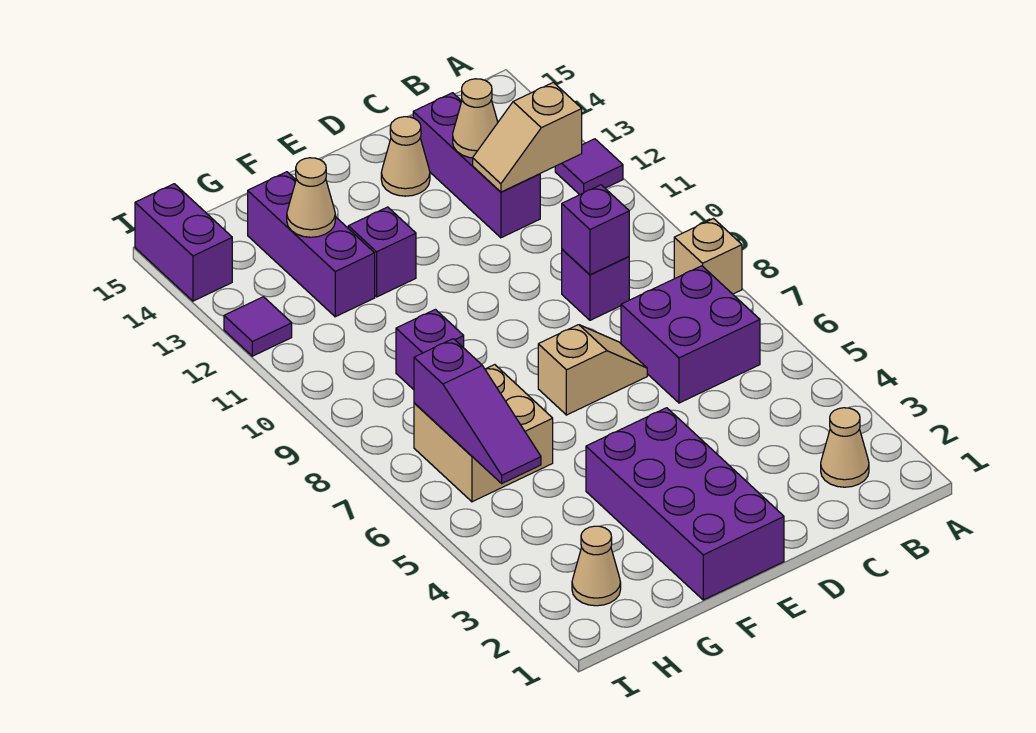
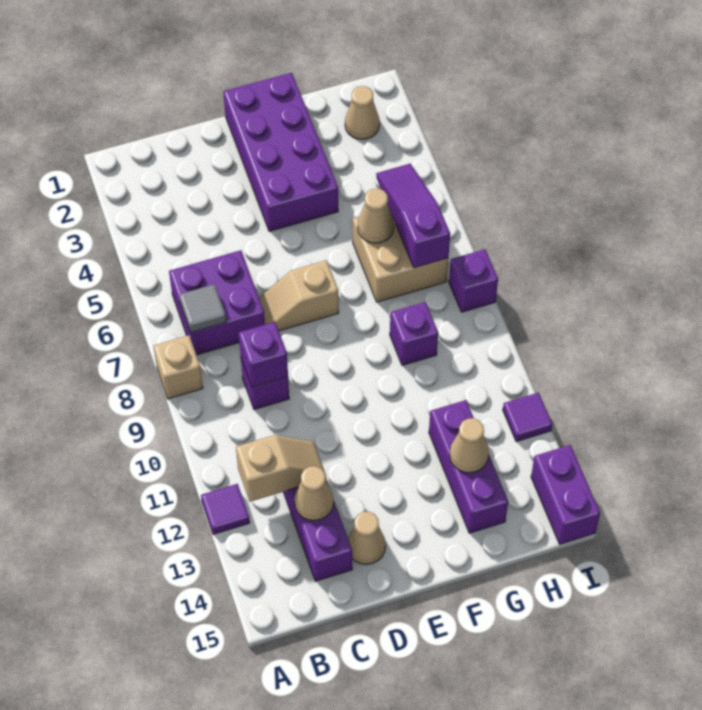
tan 1x1 cone [821,408,869,487] -> tan 1x1 cone moved to [358,188,394,243]
none -> grey 1x1 tile [179,284,226,333]
purple 1x1 brick [348,207,416,297] -> purple 1x1 brick moved to [449,249,498,312]

